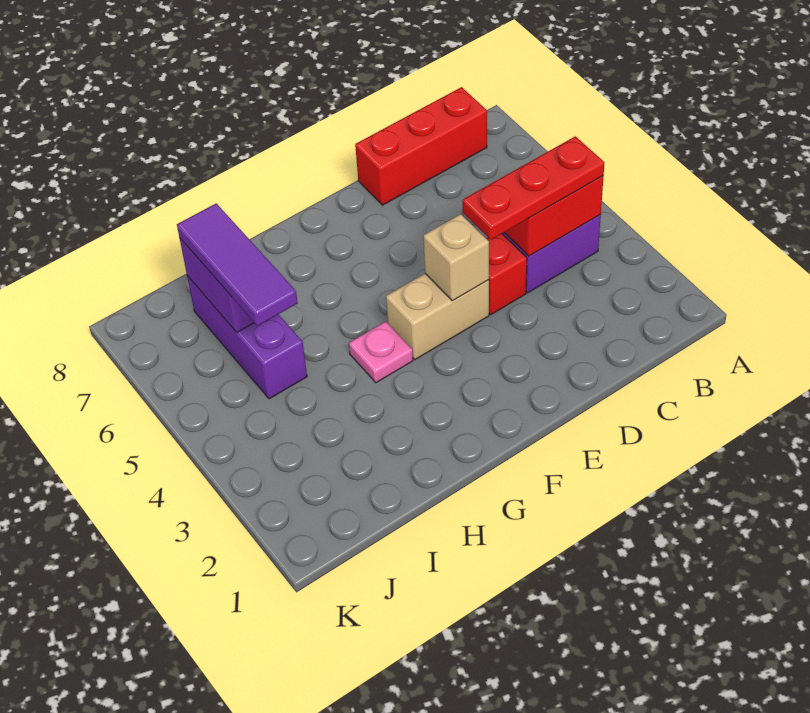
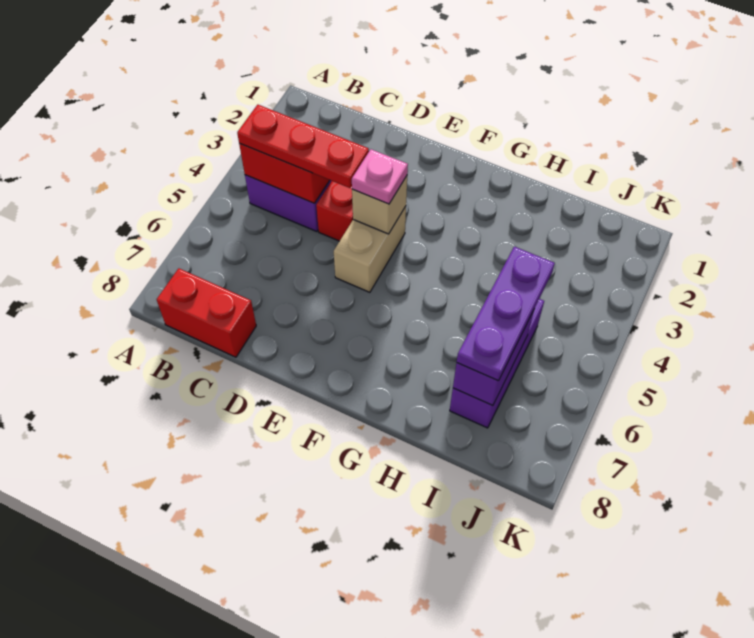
red 1x3 brick [355,87,487,205] -> red 1x2 brick [157,268,256,357]
tan 1x2 brick [386,274,489,360] -> tan 1x2 brick turned to [334,206,406,292]
pink 1x1 plate [349,321,413,383] -> pink 1x1 plate moved to [352,149,408,204]
purple 1x3 tile [177,203,298,326] -> purple 1x3 plate [457,247,555,381]

